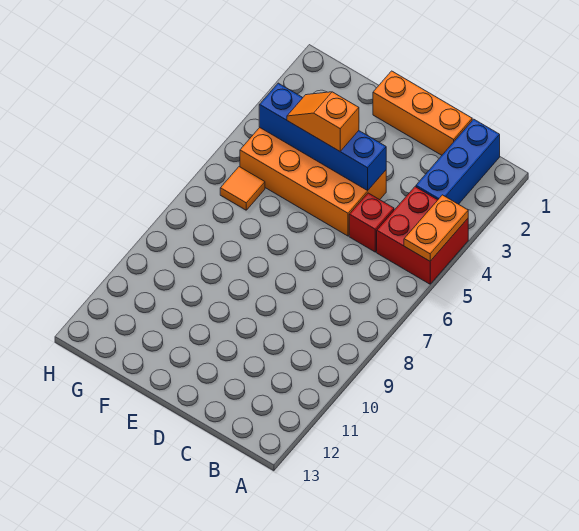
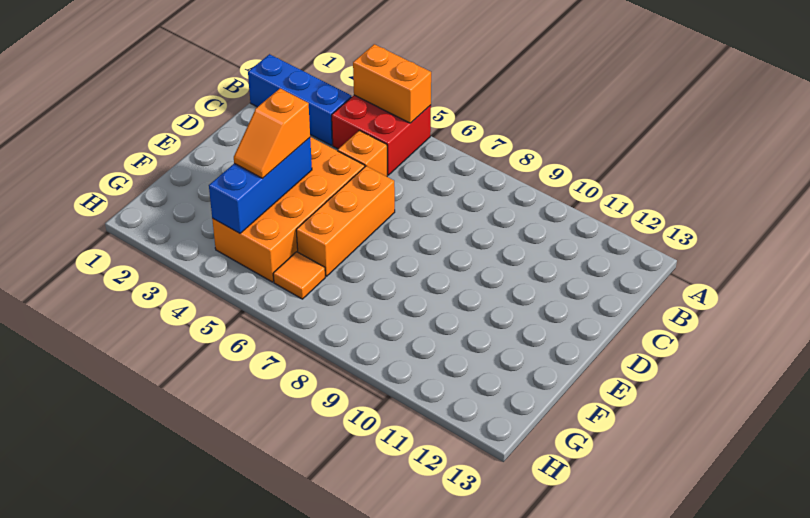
orange 1x2 plate [404,195,468,261] -> orange 1x2 brick [353,44,431,123]
orange 1x3 brick [373,71,472,155] -> orange 1x3 brick moved to [296,166,395,276]
red 1x1 brick [349,193,394,252] -> orange 1x1 brick [338,130,387,177]
blue 1x4 brick [259,83,386,191] -> blue 1x3 brick [209,138,312,233]

